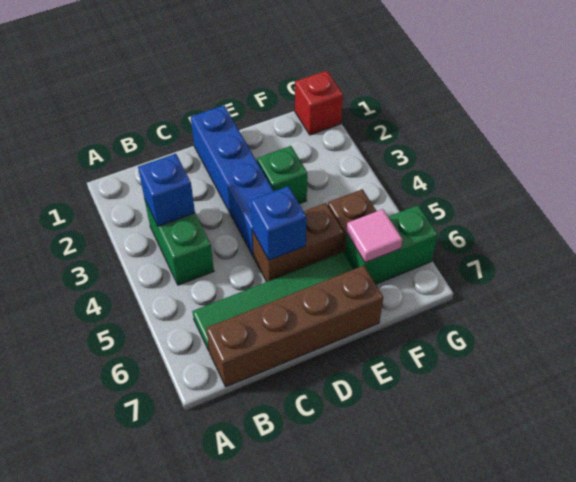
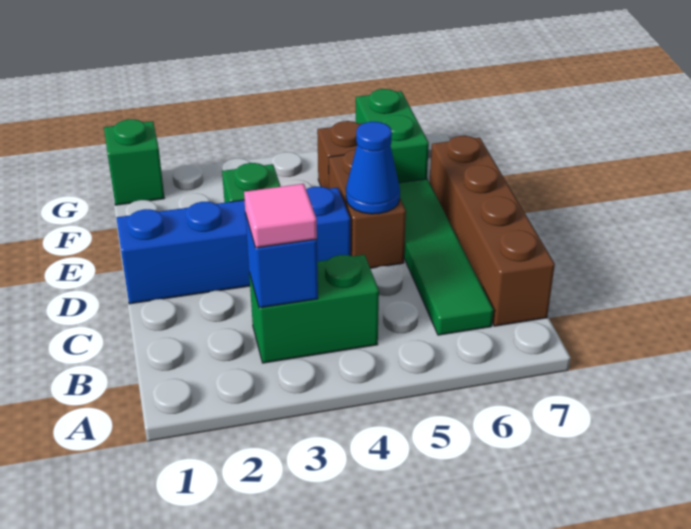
blue 1x1 brick [251,186,307,260] -> blue 1x1 cone [346,122,400,214]
pink 1x1 tile [346,209,403,263] -> pink 1x1 tile moved to [244,184,317,248]
red 1x1 brick [295,71,343,135] -> green 1x1 brick [104,119,164,205]

